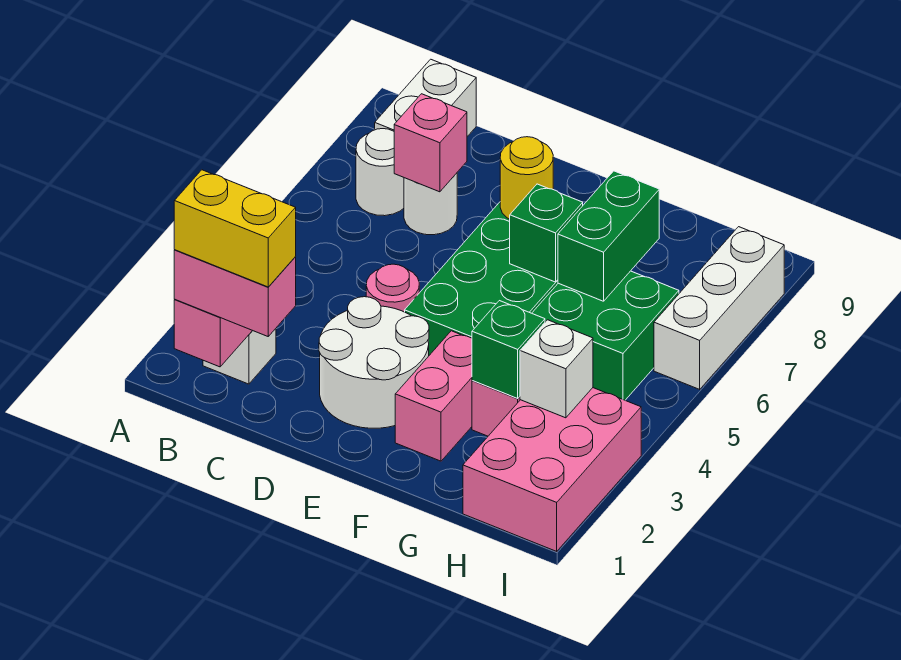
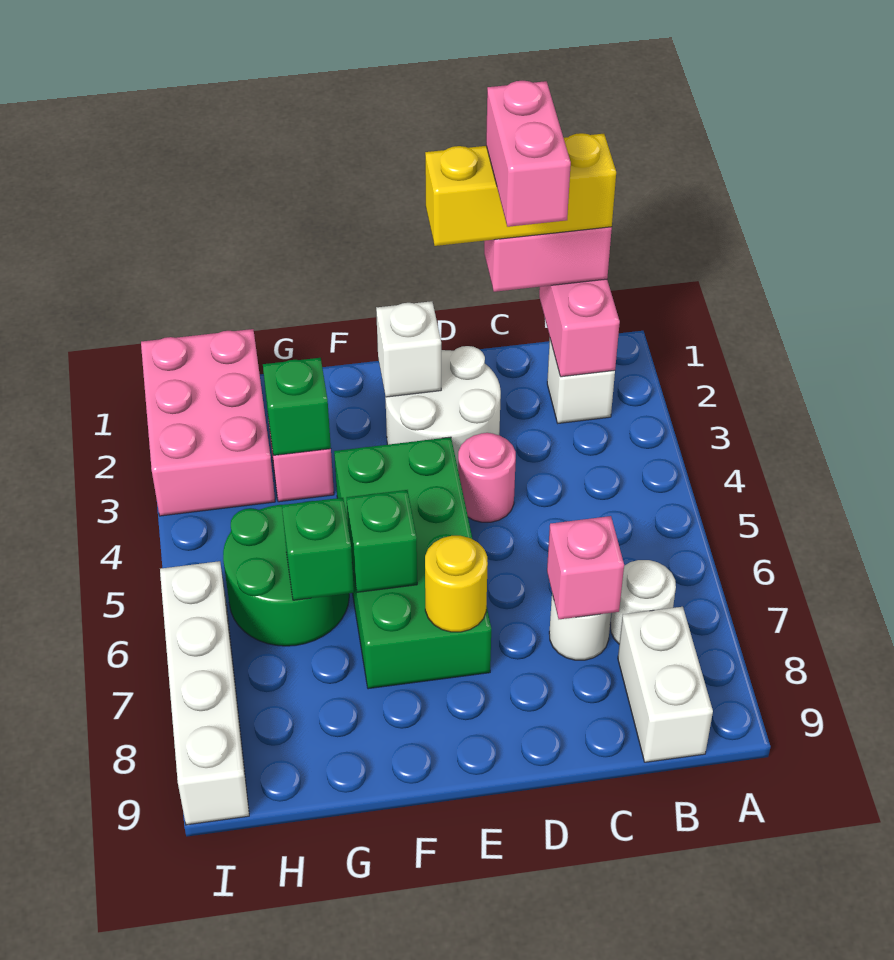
yellow 1x2 brick [174,170,296,287] -> yellow 1x3 brick [425,133,616,246]
pink 1x2 brick [395,331,472,461] -> pink 1x2 brick moved to [486,81,571,227]
green 2x2 brick [532,271,679,400] -> green 2x2 round brick [223,501,349,646]
green 1x2 brick [558,171,659,301] -> green 1x1 brick [282,498,354,600]
white 1x1 brick [520,320,593,418] -> white 1x1 brick moved to [376,301,441,397]
white 1x3 brick [654,227,784,389] -> white 1x4 brick [160,561,249,825]

